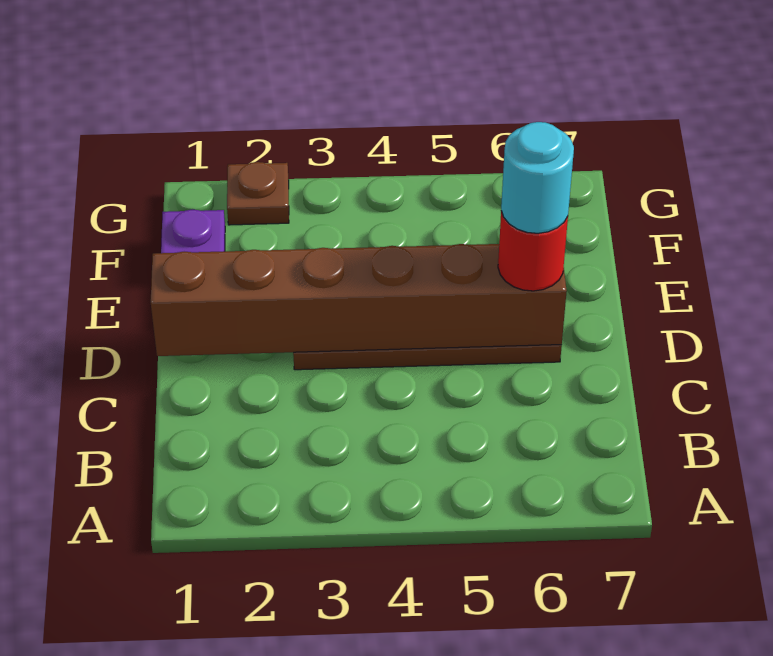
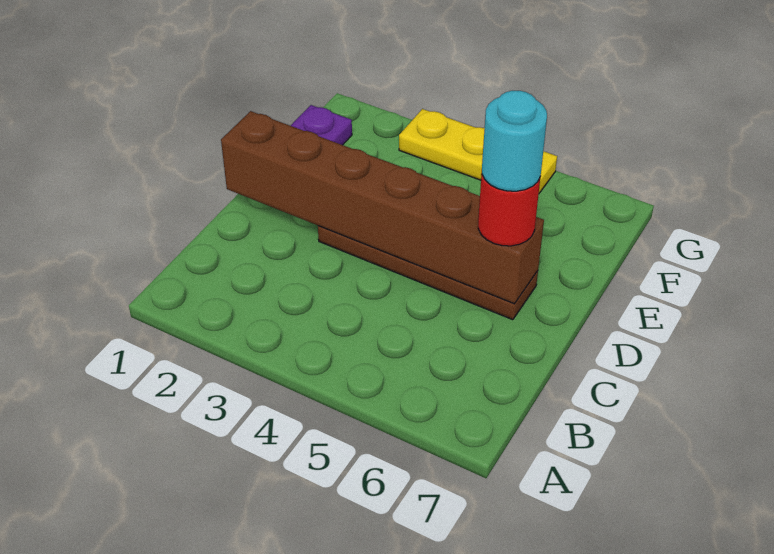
brown 1x1 plate [227,162,289,225] -> none
none -> yellow 1x3 plate [399,109,557,193]

